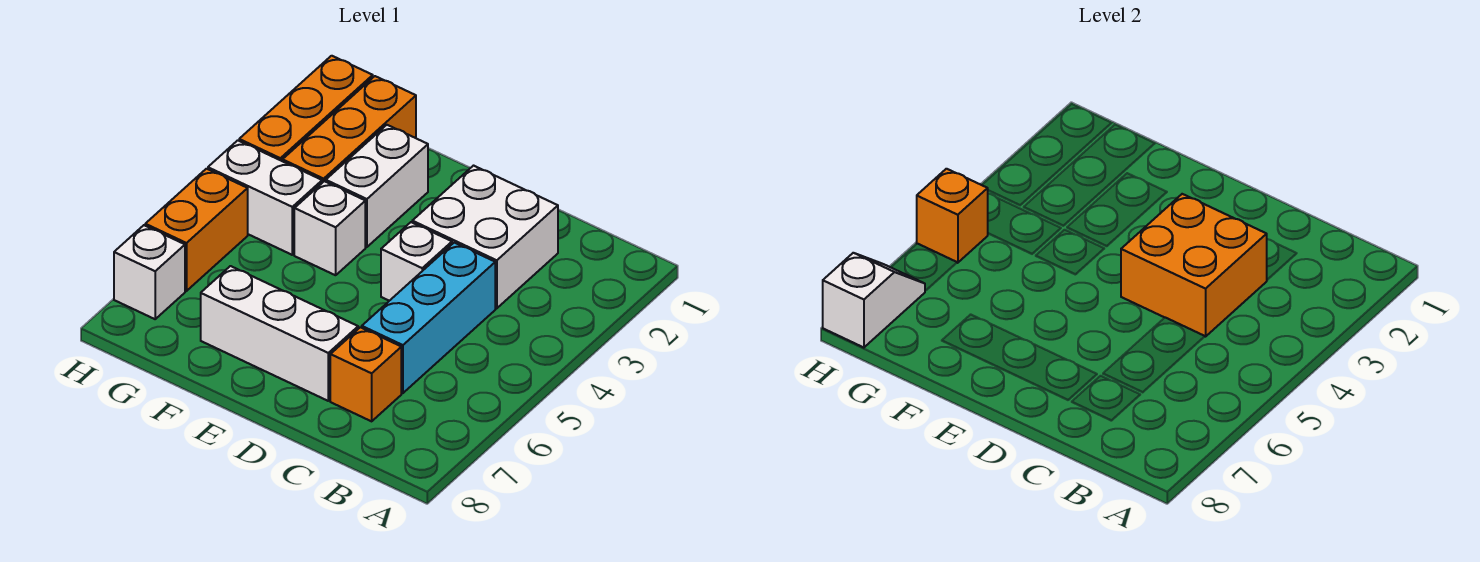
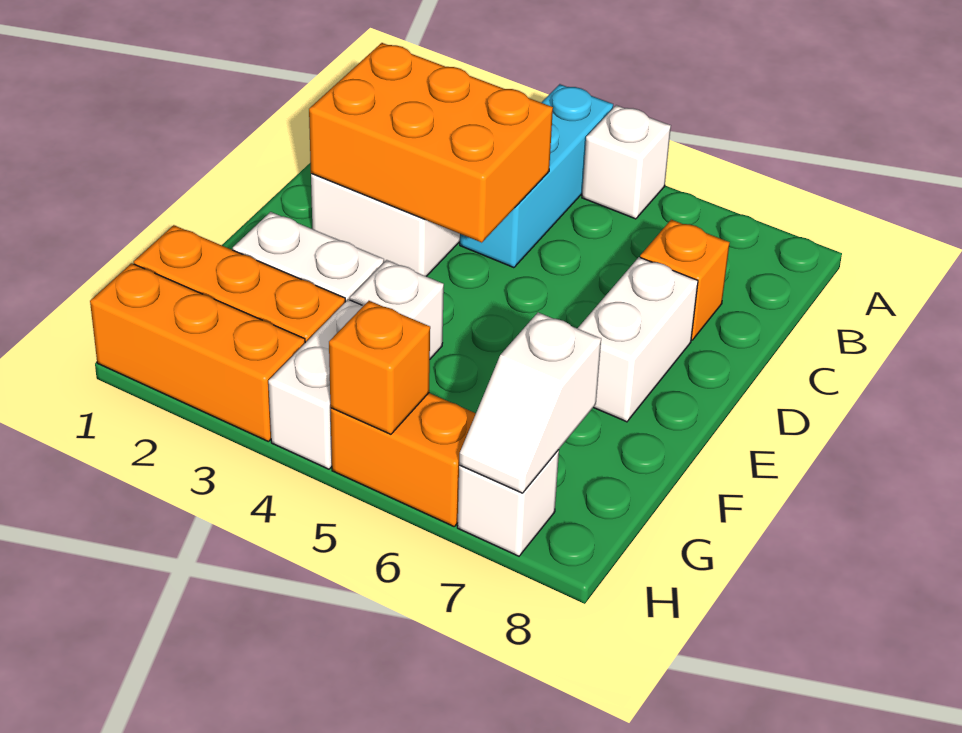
orange 2x2 brick [1121,194,1267,337] -> orange 2x3 brick [309,43,553,243]
cyan 1x3 brick [362,243,495,393] -> cyan 1x3 brick turned to [460,84,613,268]
white 1x1 brick [381,222,452,301] -> white 1x1 brick moved to [582,105,671,219]
white 1x3 brick [201,266,358,401] -> white 1x2 brick [578,257,698,422]
white 1x2 slope [823,253,925,348] -> white 1x2 slope turned to [459,312,601,493]

